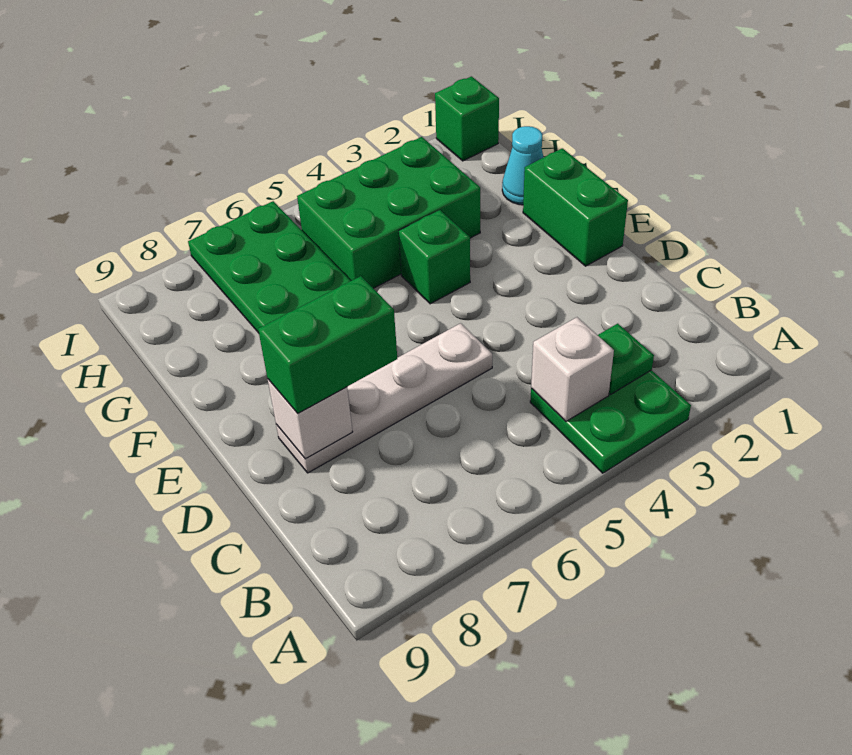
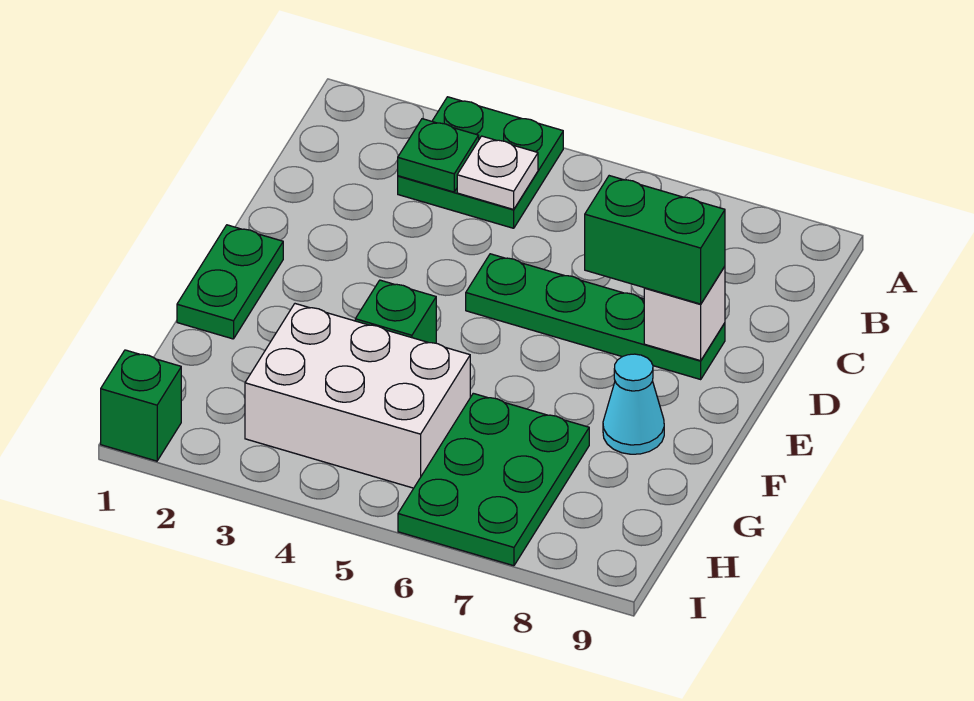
white 1x1 brick [531,317,614,421] -> white 1x1 plate [457,136,538,209]
white 1x4 plate [276,323,492,473] -> green 1x4 plate [466,254,725,379]
green 1x2 brick [523,148,628,266] -> green 1x2 plate [177,225,283,339]
cyan 1x1 cone [502,126,543,205] -> cyan 1x1 cone moved to [603,354,664,454]
green 2x3 brick [297,137,480,288] -> white 2x3 brick [245,304,470,488]

